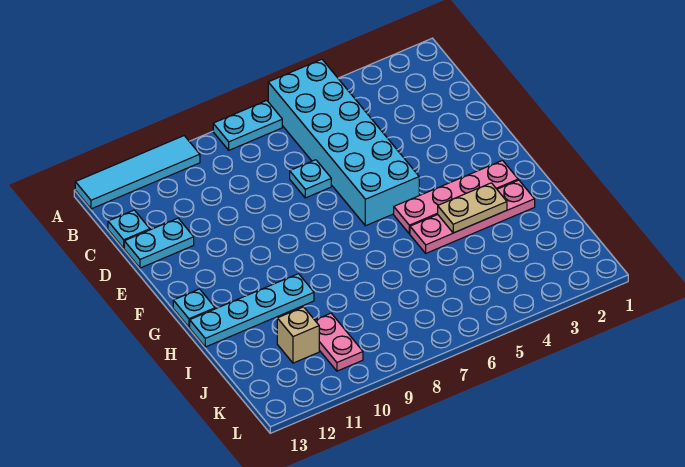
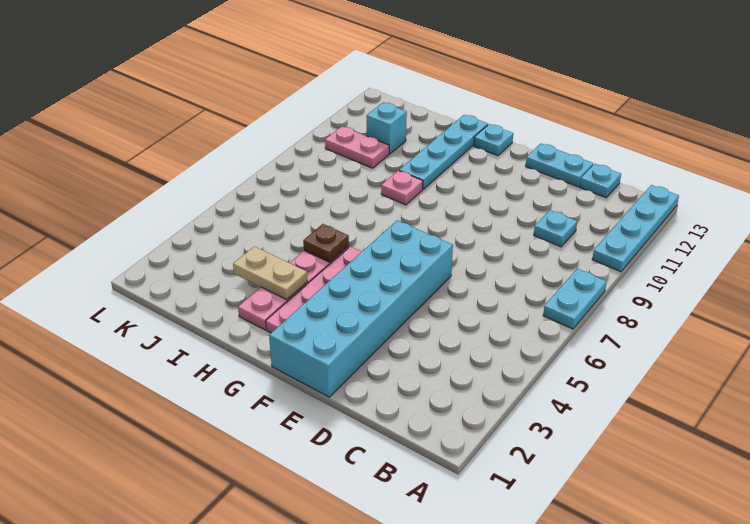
cyan 2x6 brick [268,59,419,226] -> cyan 2x6 brick turned to [269,221,453,397]
cyan 1x4 tile [75,136,200,209] -> cyan 1x4 plate [592,185,679,272]
cyan 1x1 plate [290,160,331,198] -> cyan 1x1 plate moved to [534,210,577,247]
cyan 1x2 plate [124,218,194,268] -> cyan 1x2 plate turned to [526,144,593,187]
tan 1x2 plate [438,183,507,233] -> tan 1x2 plate turned to [233,246,307,300]
none -> brown 1x1 plate [303,224,349,262]
none -> pink 1x1 plate [381,171,423,205]
tan 1x1 brick [277,307,319,363] -> cyan 1x1 brick [367,102,407,154]

